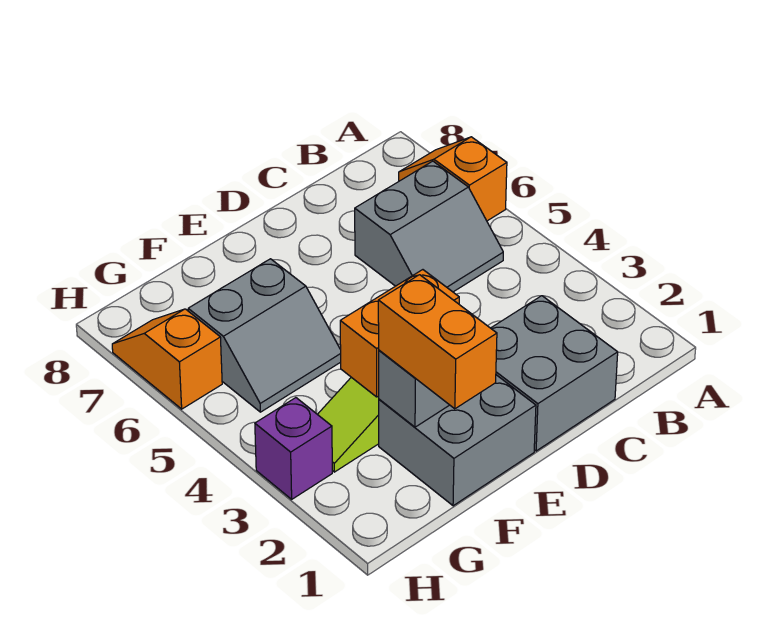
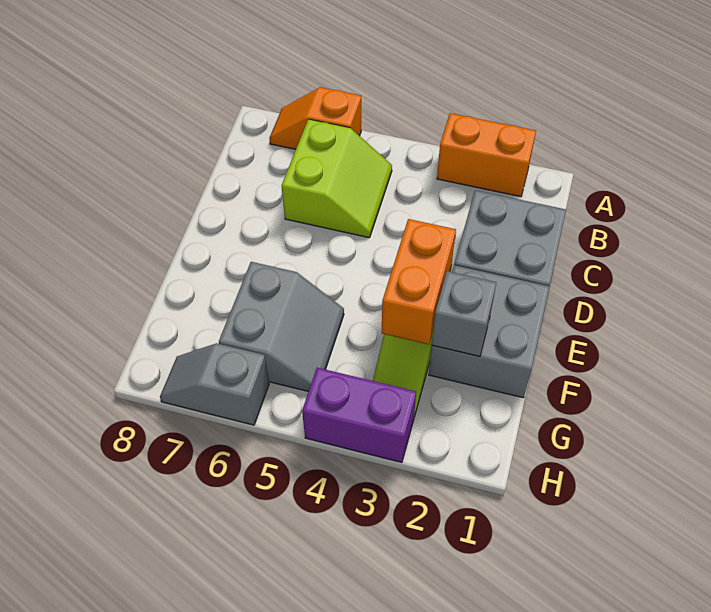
grey 2x2 slope [355,161,503,292] -> lime 2x2 slope [282,119,392,238]
orange 1x2 brick [378,275,497,409] -> orange 1x2 brick moved to [437,113,536,197]
purple 1x1 brick [255,398,332,499] -> purple 1x2 brick [302,368,416,462]
orange 1x2 slope [112,309,222,409] -> grey 1x2 slope [160,343,269,425]

